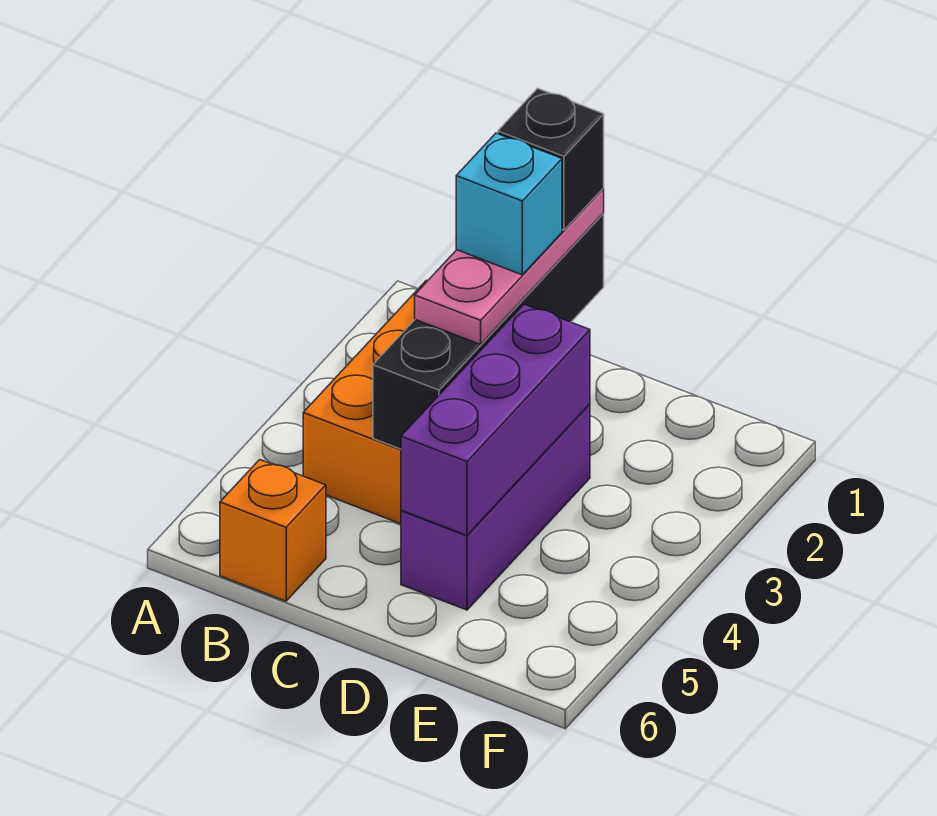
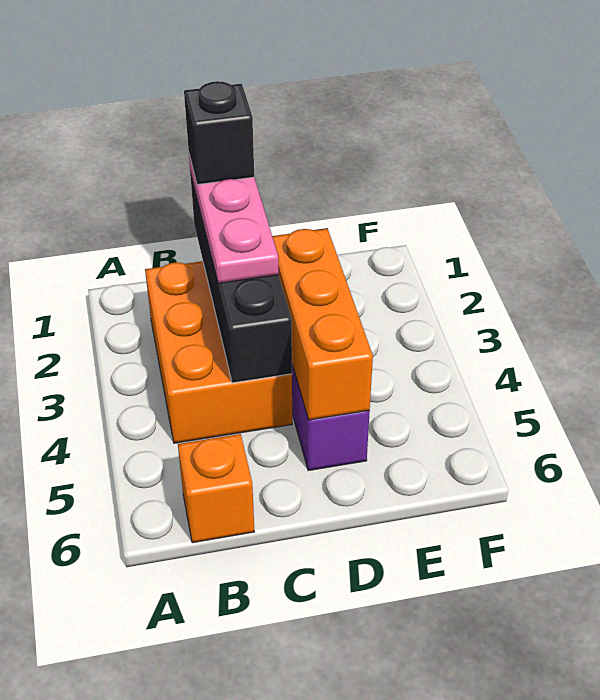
cyan 1x1 brick [456,133,562,275] -> none
purple 1x3 brick [401,304,590,535] -> orange 1x3 brick [272,229,373,420]

